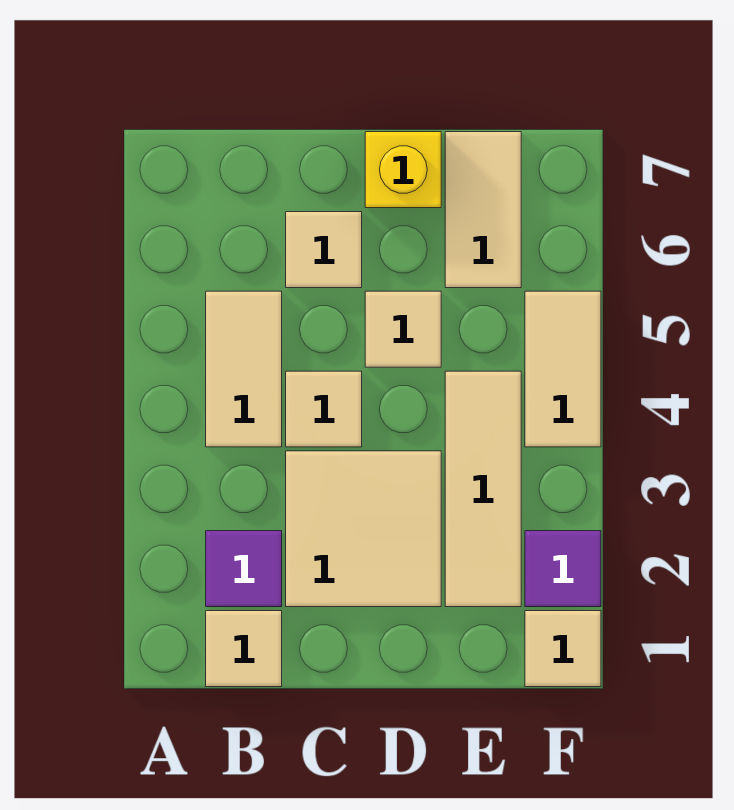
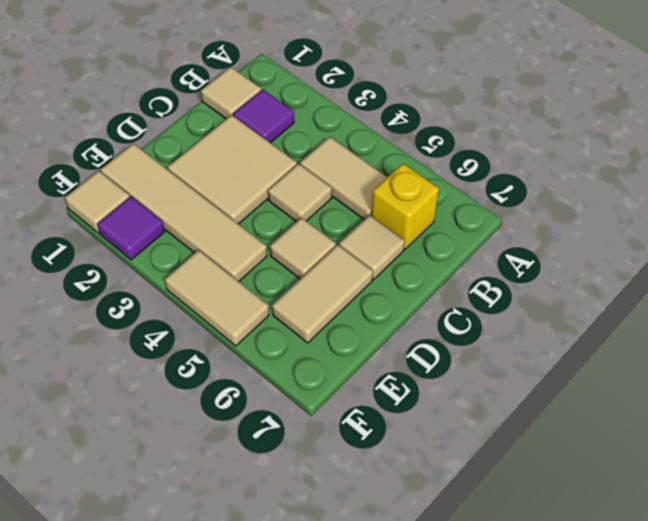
yellow 1x1 brick [365,132,441,208] -> yellow 1x1 brick moved to [371,163,439,249]
tan 1x3 tile [445,371,521,607] -> tan 1x4 tile [101,143,267,281]
tan 1x2 tile [445,132,521,288] -> tan 1x2 tile turned to [272,245,373,343]

